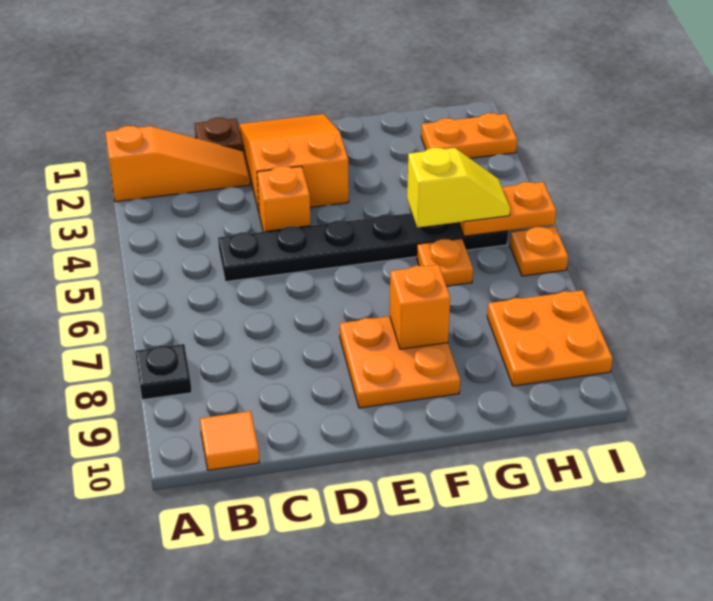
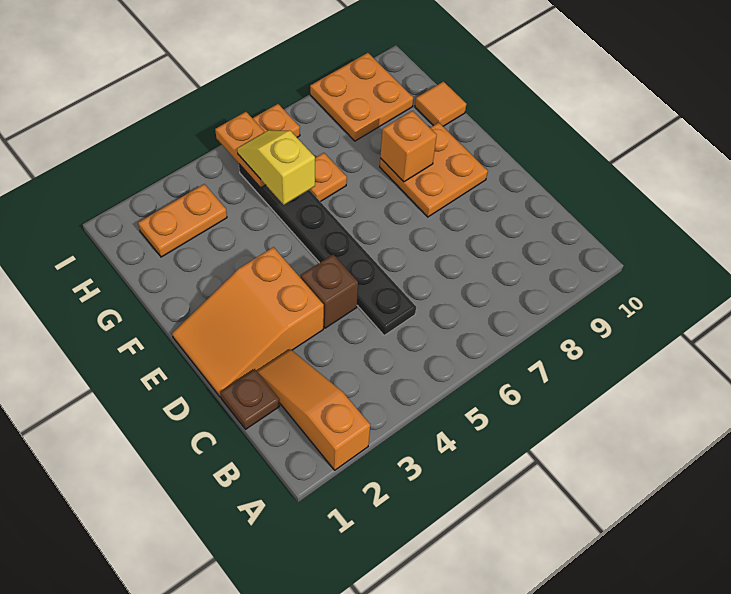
black 1x1 plate [135,344,192,400] -> none
orange 1x1 tile [200,411,259,470] -> orange 1x1 tile moved to [415,82,466,126]
orange 1x1 brick [257,166,311,232] -> brown 1x1 brick [301,255,358,328]
orange 1x2 plate [421,113,517,158] -> orange 1x2 plate turned to [138,184,227,257]

